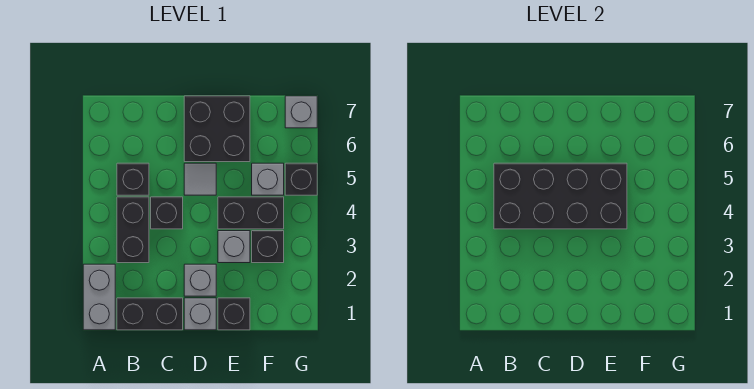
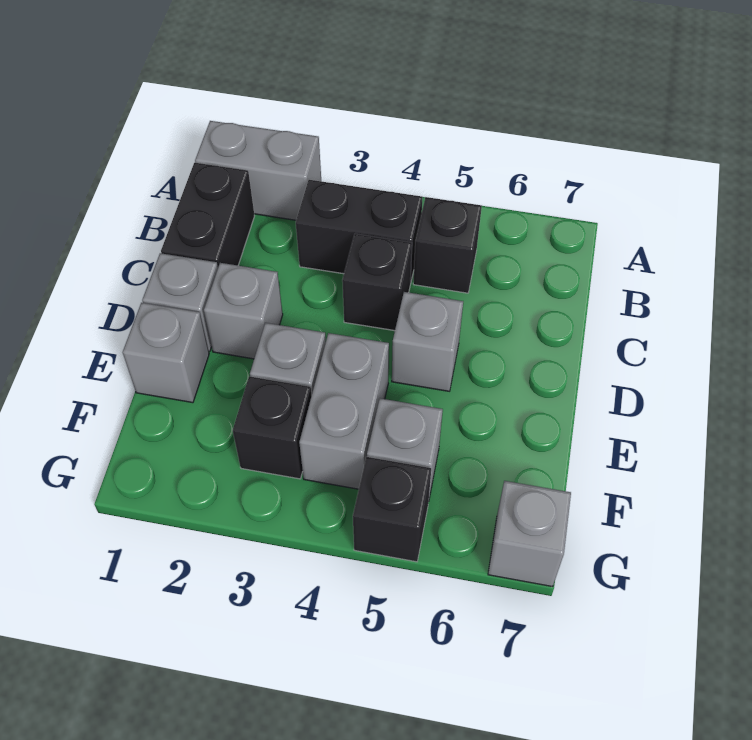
black 2x4 brick [494,163,627,229] -> none
grey 1x1 tile [184,163,216,195] -> grey 1x1 brick [392,292,463,391]
black 2x2 brick [184,96,250,162] -> none
black 1x1 brick [218,298,250,330] -> grey 1x1 brick [123,303,209,403]
black 1x2 brick [218,197,284,229] -> grey 1x2 brick [299,333,389,489]

